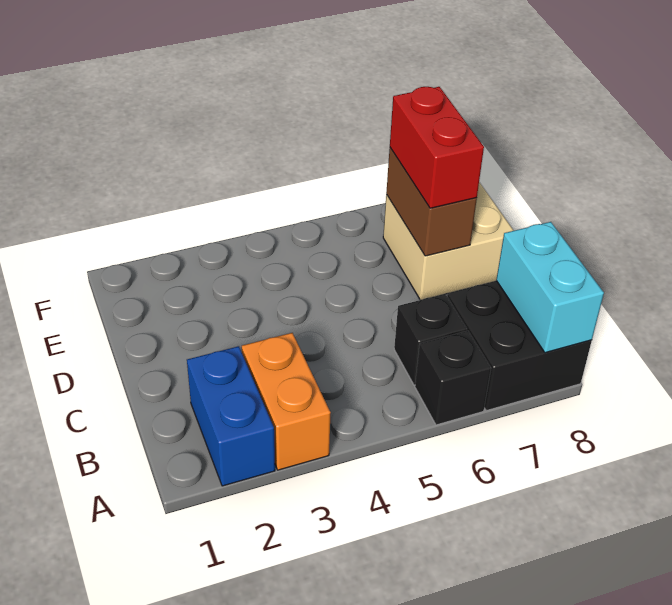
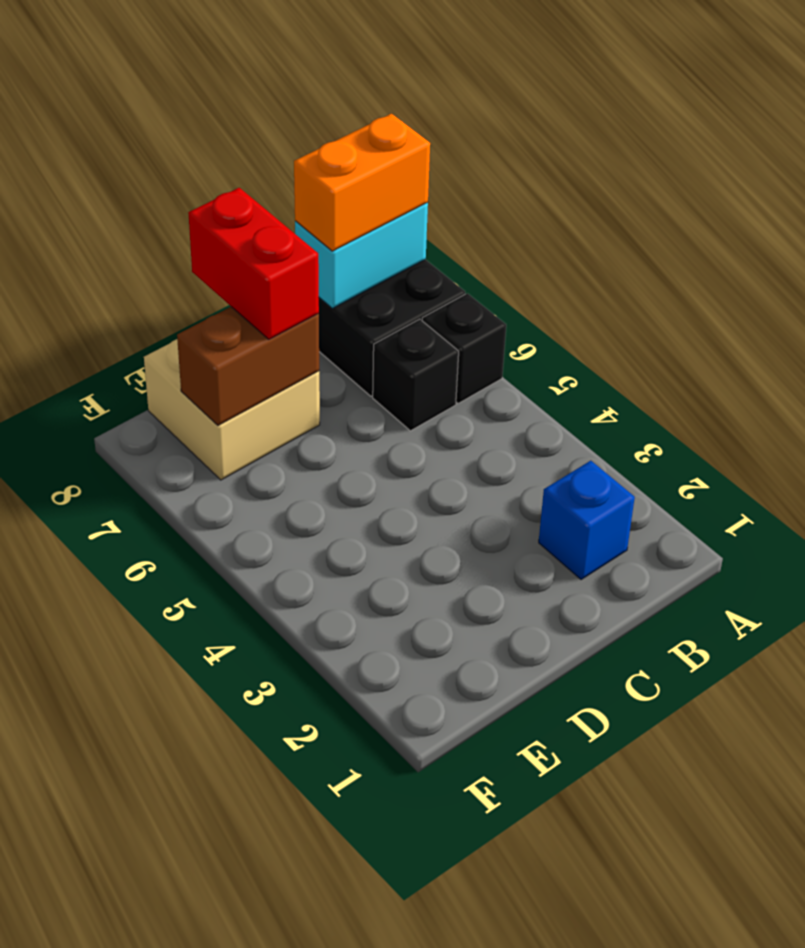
blue 1x2 brick [187,346,275,486] -> blue 1x1 brick [539,461,635,580]
orange 1x2 brick [242,333,331,470] -> orange 1x2 brick moved to [294,114,430,251]
red 1x2 brick [390,87,484,208] -> red 1x2 brick turned to [188,188,319,339]

